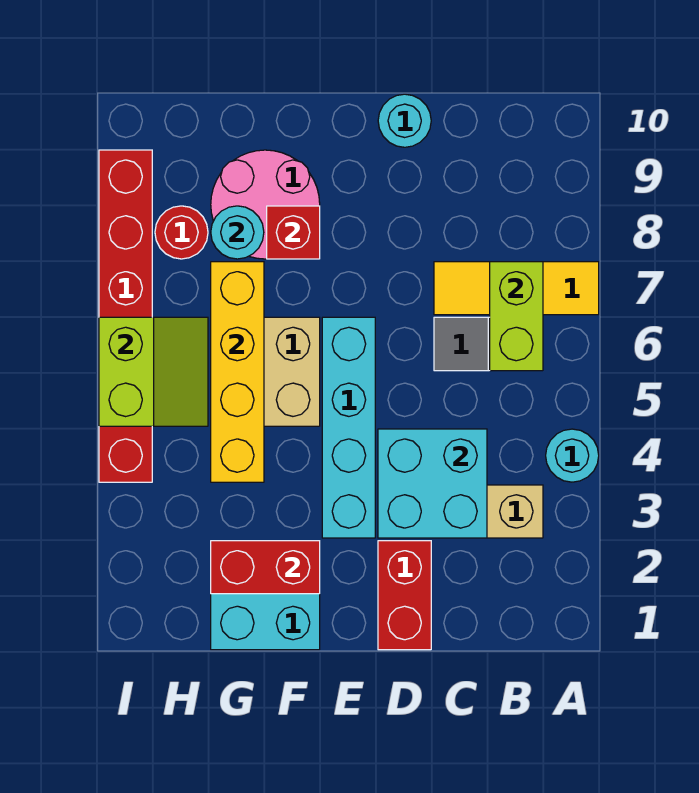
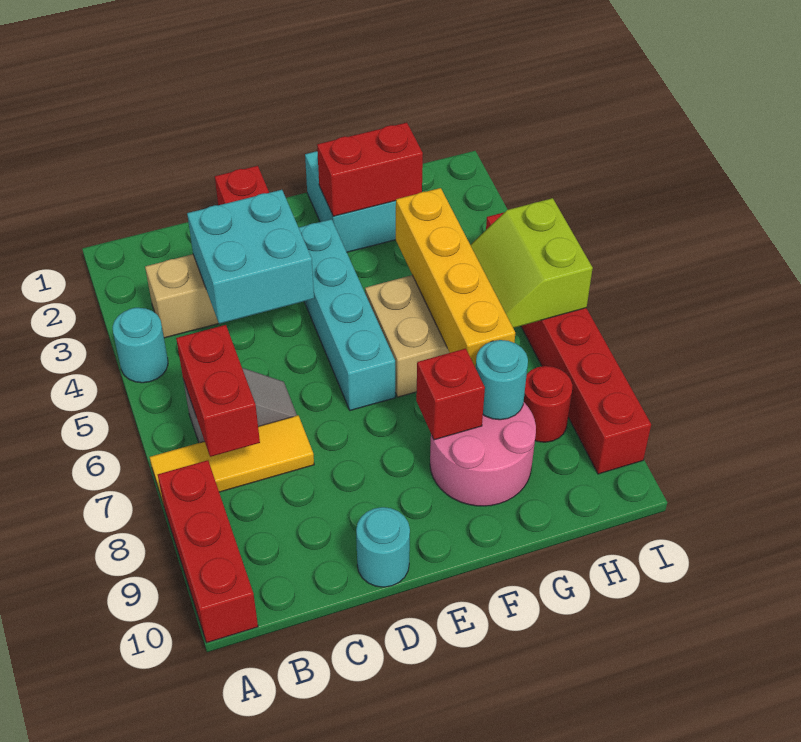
none -> red 1x3 brick [158,460,258,643]
lime 1x2 brick [490,262,543,371] -> red 1x2 brick [176,325,260,457]

